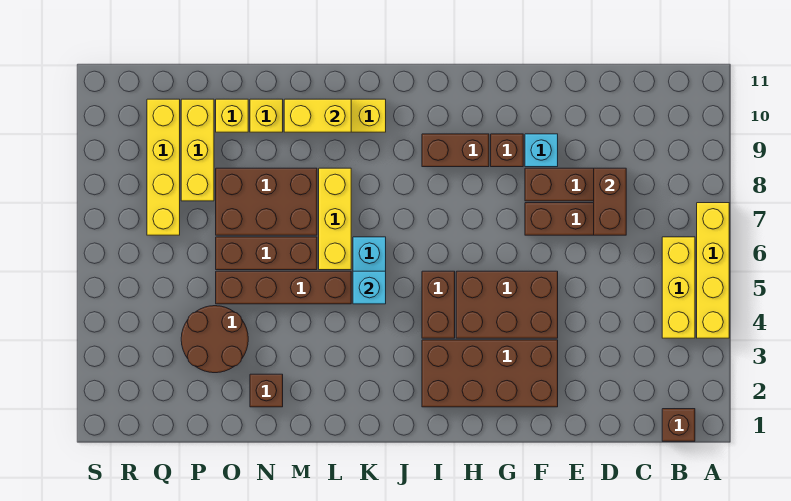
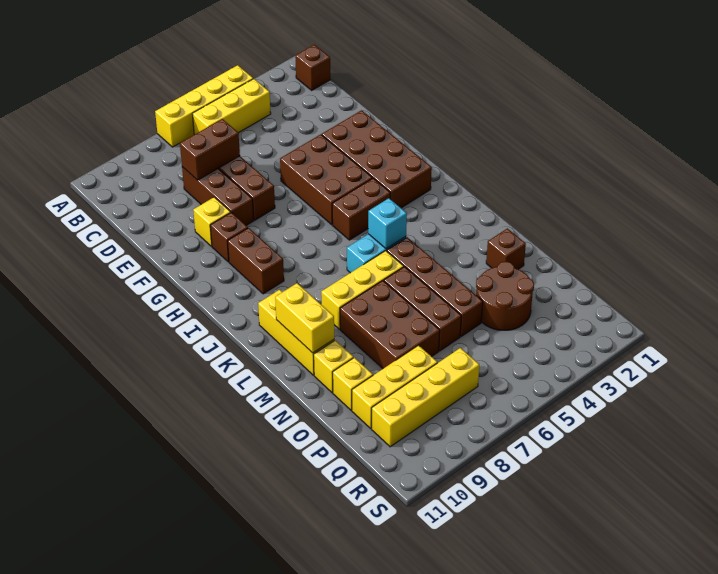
cyan 1x1 brick [525,134,558,167] -> yellow 1x1 brick [193,197,231,246]

